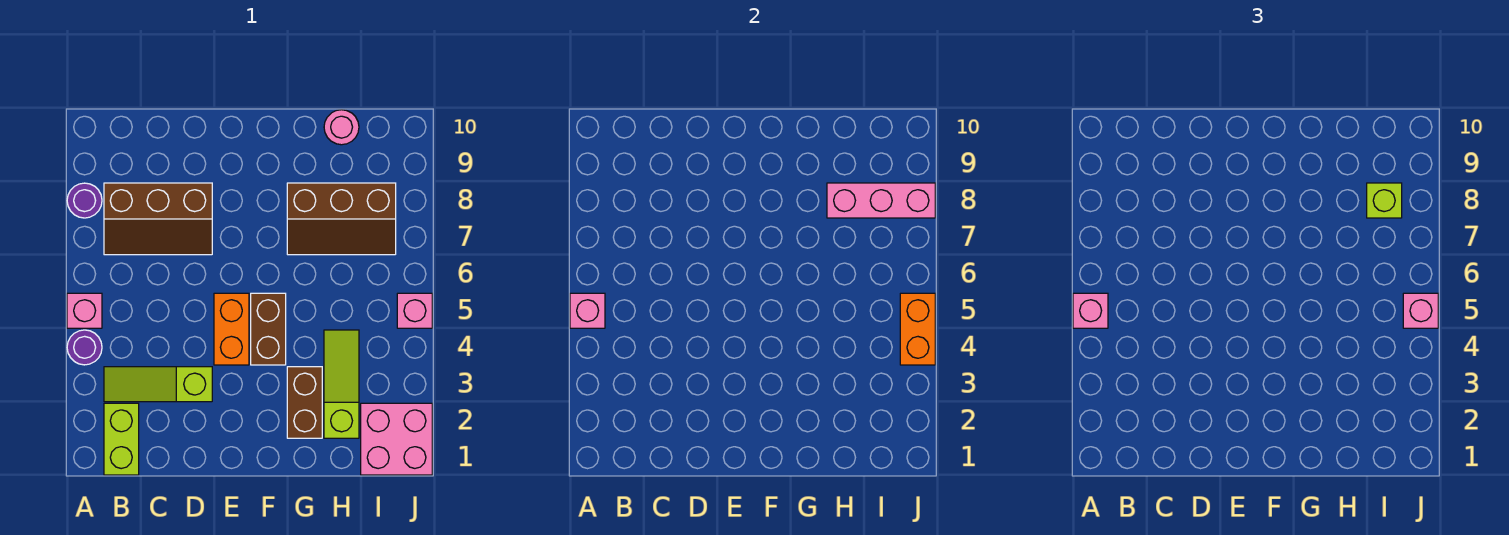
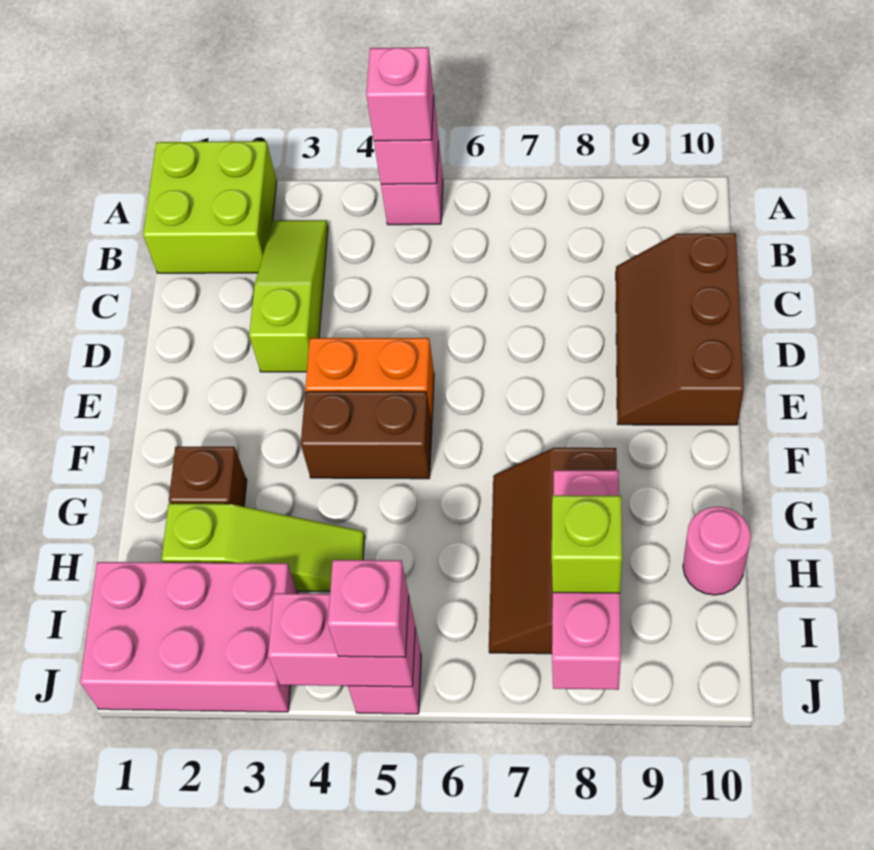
purple 1x1 round brick [67,330,102,365] -> none
purple 1x1 round brick [67,183,102,218] -> none
lime 1x2 brick [104,403,139,475] -> lime 2x2 brick [143,141,277,273]
brown 2x3 slope [104,183,212,255] -> brown 2x3 slope moved to [616,233,744,425]
brown 1x2 brick [287,367,322,438] -> brown 1x1 brick [169,447,247,507]
pink 2x2 brick [361,403,432,475] -> pink 2x3 brick [80,562,298,712]
orange 1x2 brick [900,293,935,365] -> pink 1x2 brick [268,593,415,687]

